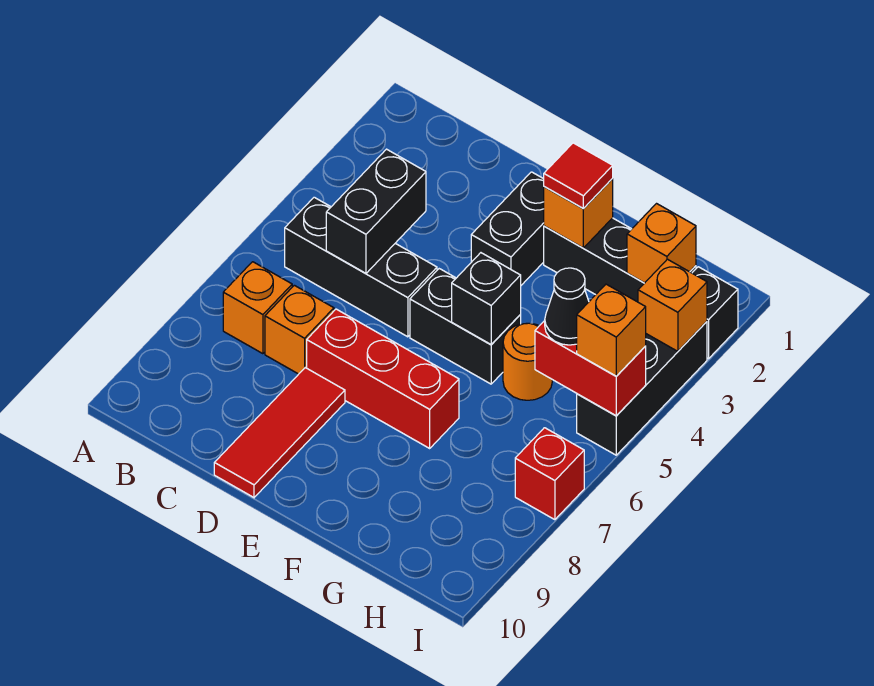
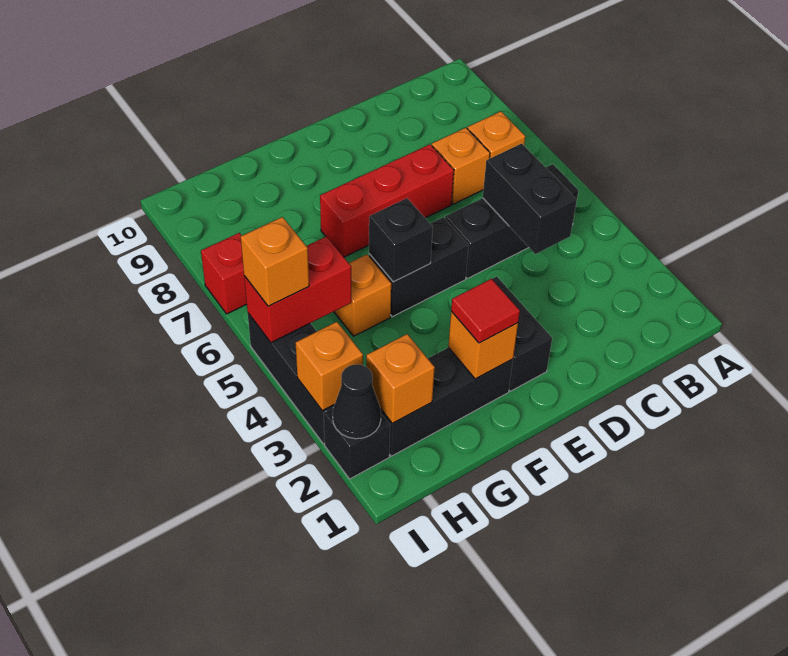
red 1x3 tile [214,368,345,497] -> none
orange 1x1 round brick [503,323,552,400] -> orange 1x1 brick [334,255,391,336]
black 1x1 cone [545,268,589,345] -> black 1x1 cone moved to [333,364,381,439]

